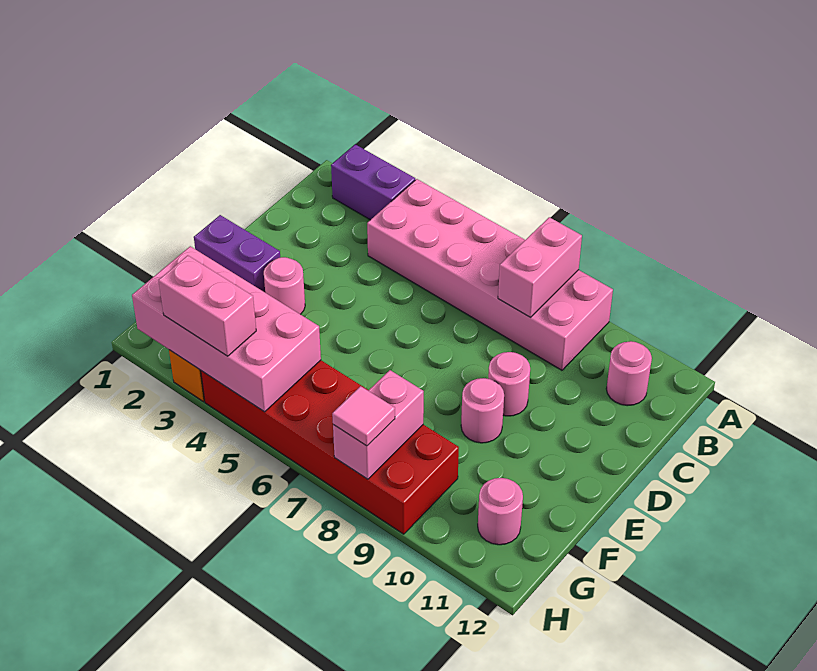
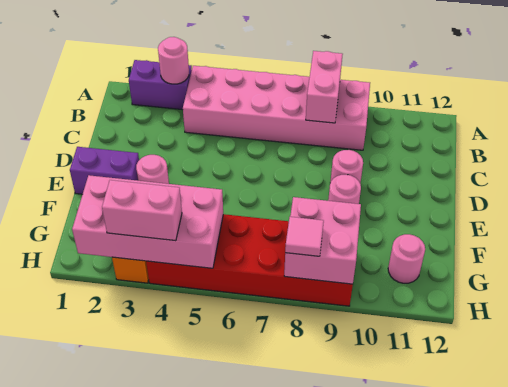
pink 1x1 round brick [606,341,652,406] -> pink 1x1 round brick moved to [158,37,189,84]
pink 1x2 brick [333,370,424,479] -> pink 2x2 brick [284,197,361,284]

